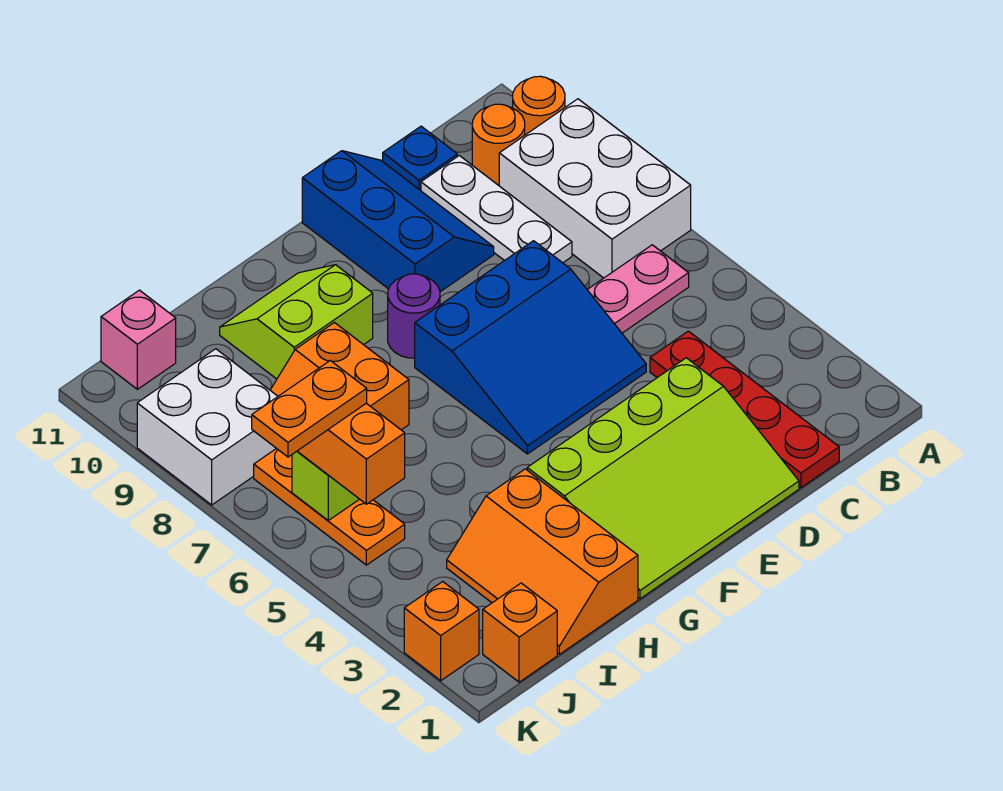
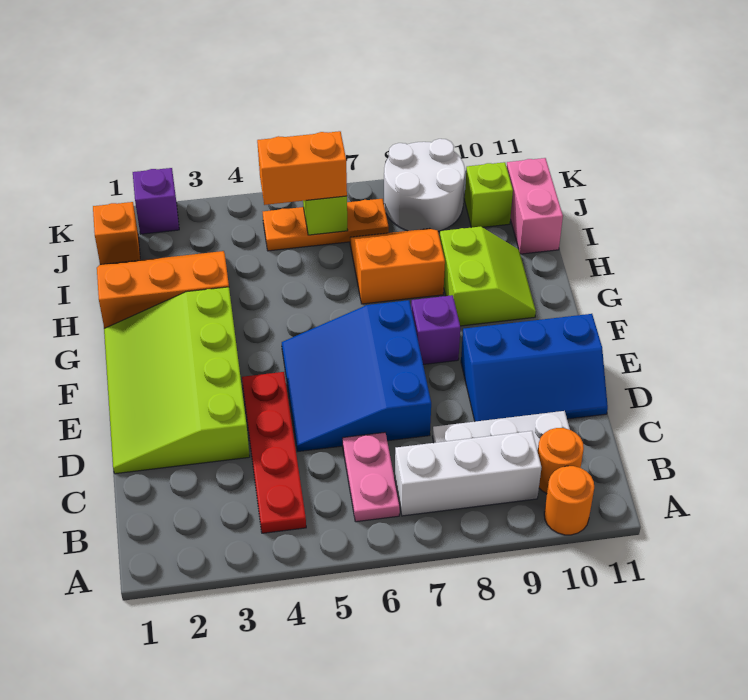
white 2x3 brick [499,99,691,278] -> white 1x3 brick [395,431,541,516]
red 1x4 plate [650,331,839,488] -> red 1x4 plate turned to [242,372,306,533]
blue 1x1 plate [383,126,457,191] -> none
purple 1x1 round brick [388,274,440,358] -> purple 1x1 brick [411,295,460,364]
orange 1x2 plate [252,361,367,457] -> none
white 2x2 brick [137,349,278,505] -> white 2x2 round brick [384,139,465,231]
none -> lime 1x1 brick [465,162,513,227]
pink 1x1 brick [101,290,176,389] -> pink 1x2 brick [507,158,563,254]
orange 1x1 brick [404,582,479,681] -> purple 1x1 brick [133,168,179,234]

